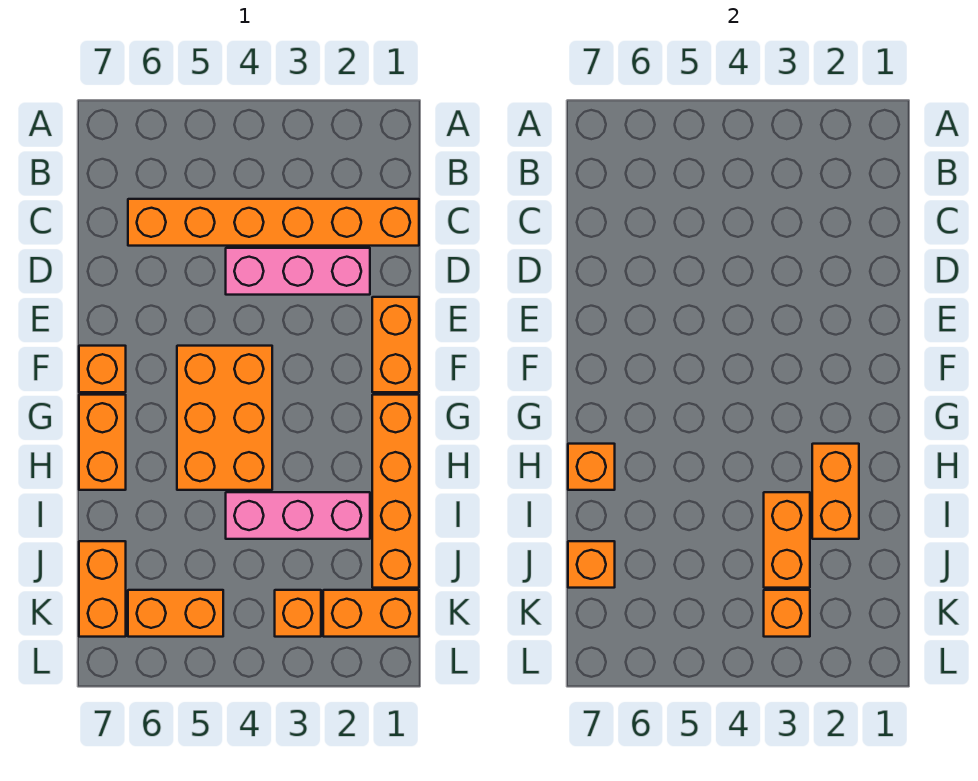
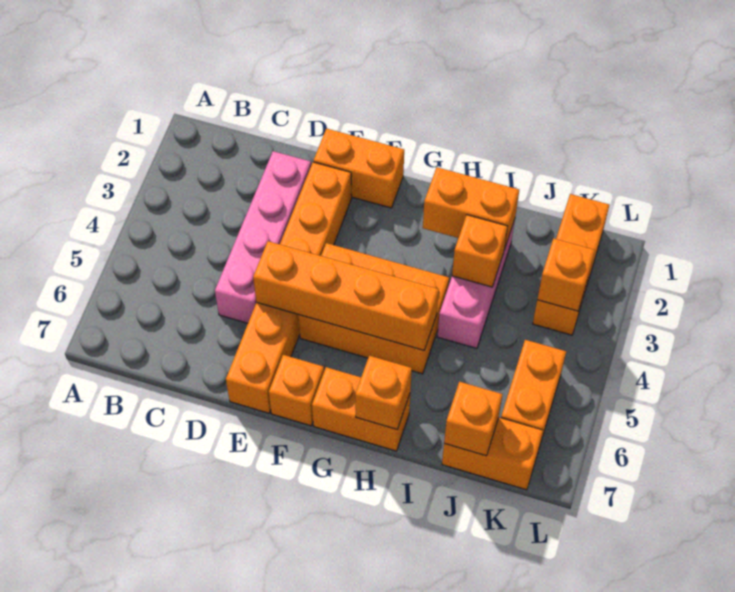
orange 1x6 brick [128,199,419,246] -> orange 1x6 brick moved to [226,162,352,413]
pink 1x3 brick [226,248,370,295] -> pink 1x4 brick [215,151,311,323]
orange 1x4 brick [372,395,419,588] -> orange 1x4 brick moved to [253,241,439,350]
orange 1x2 brick [764,492,810,588] -> orange 1x1 brick [452,215,508,287]

